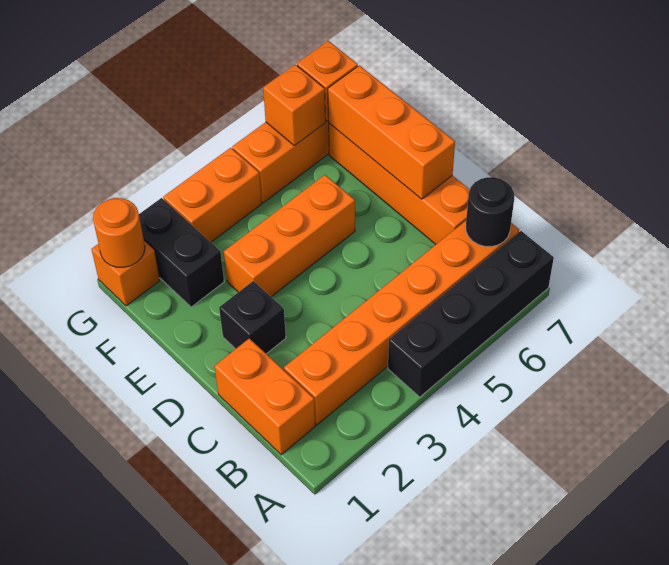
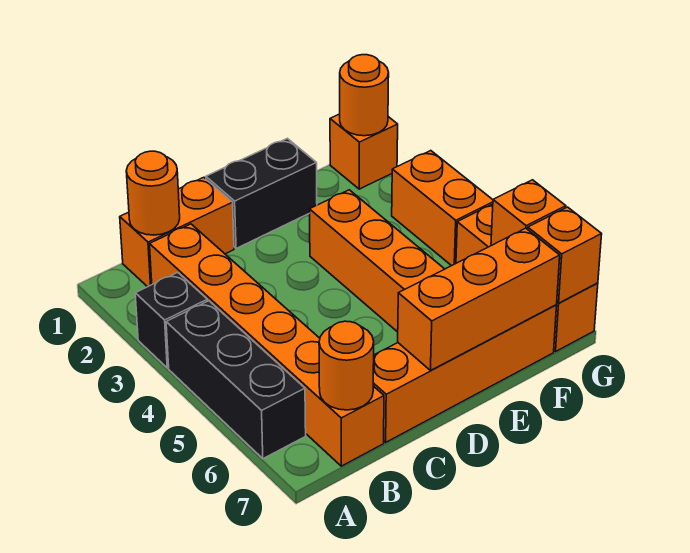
black 1x4 brick [388,231,554,397] -> black 1x3 brick [166,301,306,459]
none -> orange 1x1 round brick [126,151,180,235]
black 1x1 round brick [466,177,514,247] -> orange 1x1 round brick [319,321,374,410]
black 1x1 brick [219,281,286,354] -> black 1x1 brick moved to [135,272,207,368]
black 1x2 brick [139,198,224,307] -> black 1x2 brick moved to [206,138,317,249]

